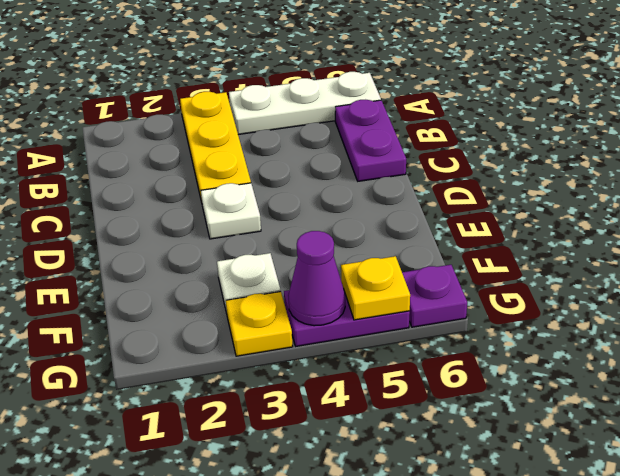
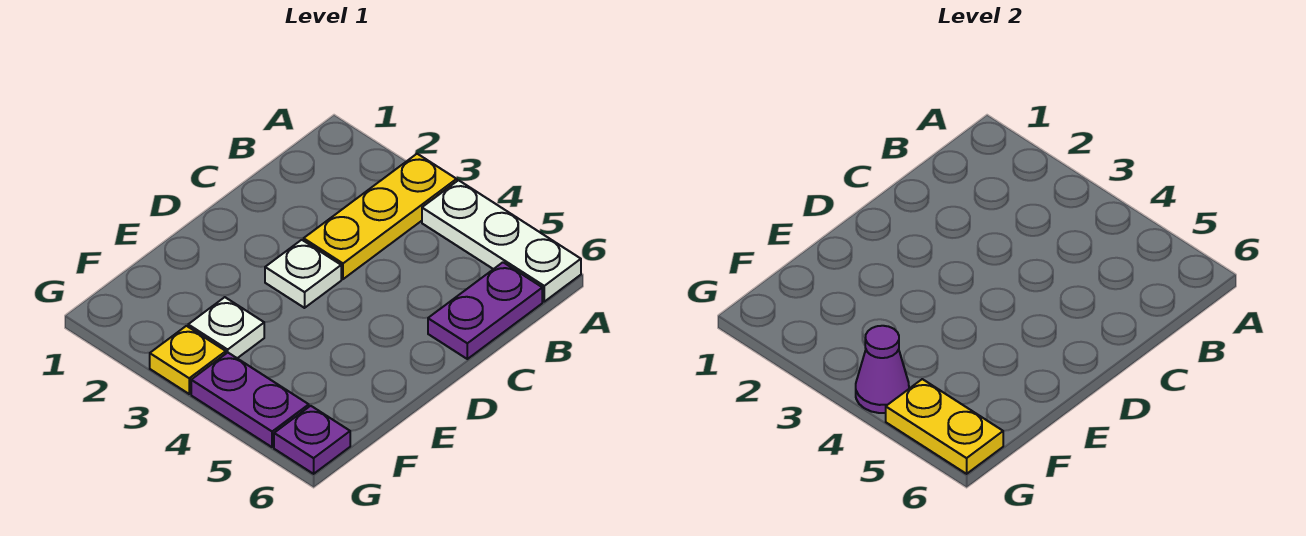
yellow 1x1 plate [341,256,410,320] -> yellow 1x2 plate [886,379,1003,474]

